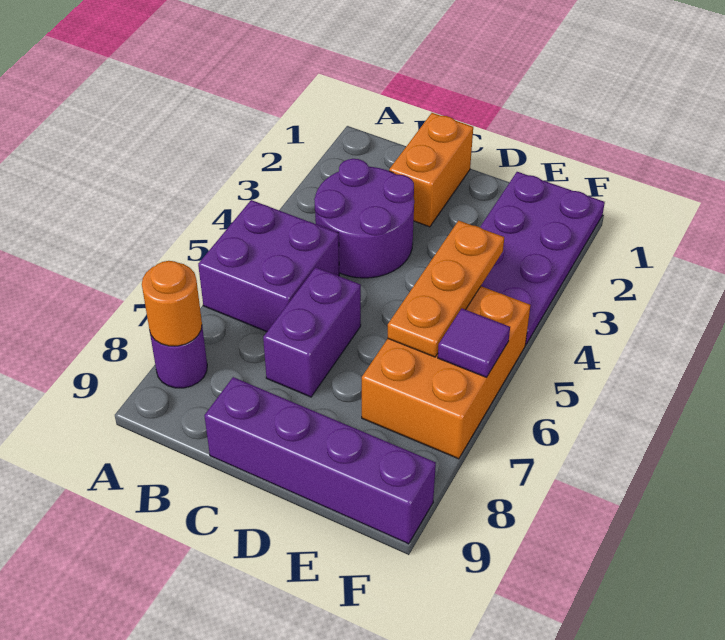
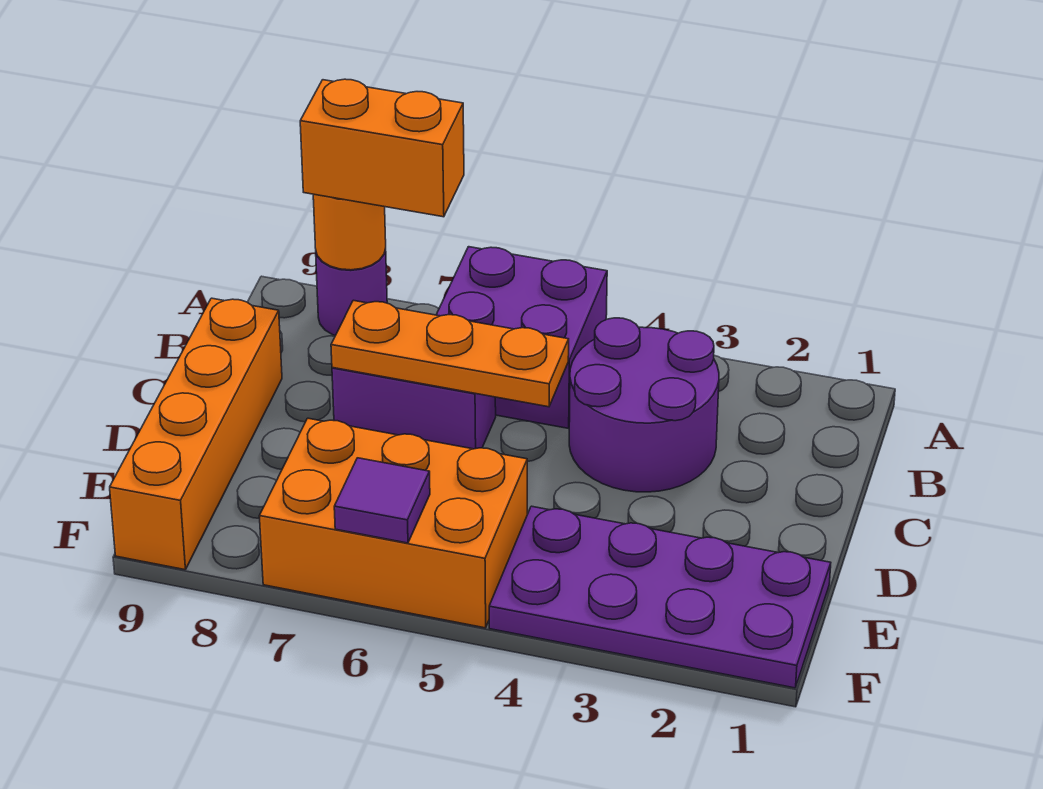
orange 1x2 brick [389,113,473,227] -> orange 1x2 brick moved to [300,79,464,217]
purple 1x4 brick [204,377,436,544] -> orange 1x4 brick [110,298,282,570]
orange 1x3 plate [388,221,504,357] -> orange 1x3 plate moved to [331,300,569,407]

